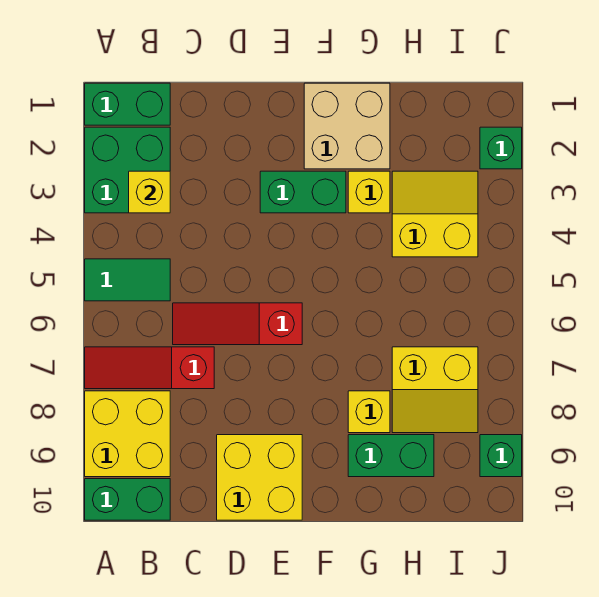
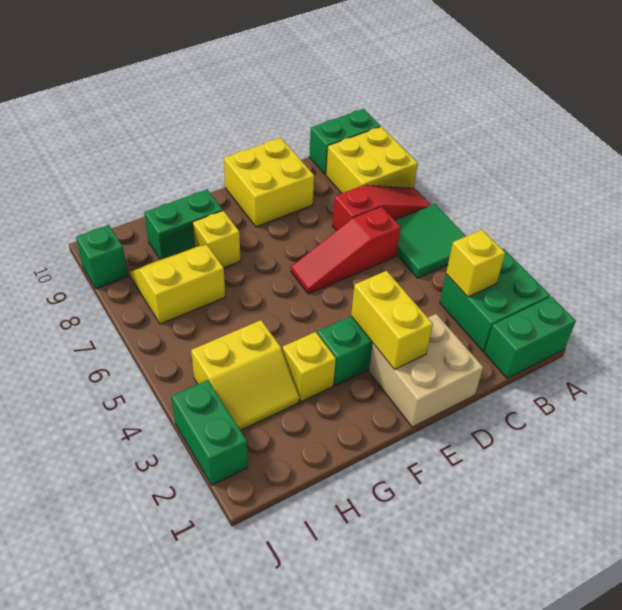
green 1x2 tile [85,259,170,301] -> green 2x2 tile [395,204,466,278]
red 1x3 slope [173,303,302,345] -> red 1x3 slope turned to [291,206,401,294]
none -> yellow 1x2 brick [351,271,433,369]
tan 2x2 brick [304,83,390,169] -> tan 2x2 brick moved to [369,314,483,427]
green 1x1 brick [480,127,522,169] -> green 1x2 brick [172,380,248,485]

